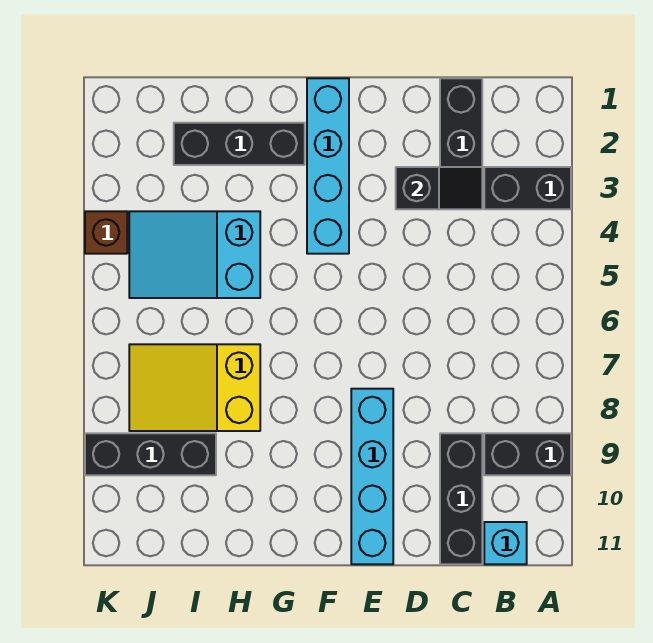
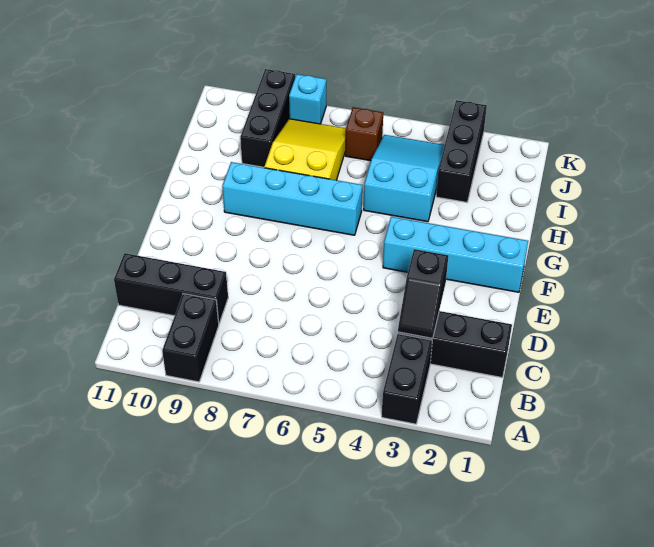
cyan 1x1 brick [484,522,527,564] -> cyan 1x1 brick moved to [289,74,326,124]
cyan 1x4 brick [351,389,393,564] -> cyan 1x4 brick moved to [222,162,362,235]
black 1x3 brick [174,123,305,165] -> black 1x3 brick moved to [436,100,487,202]
brown 1x1 brick [85,211,127,254] -> brown 1x1 brick moved to [345,107,383,161]

